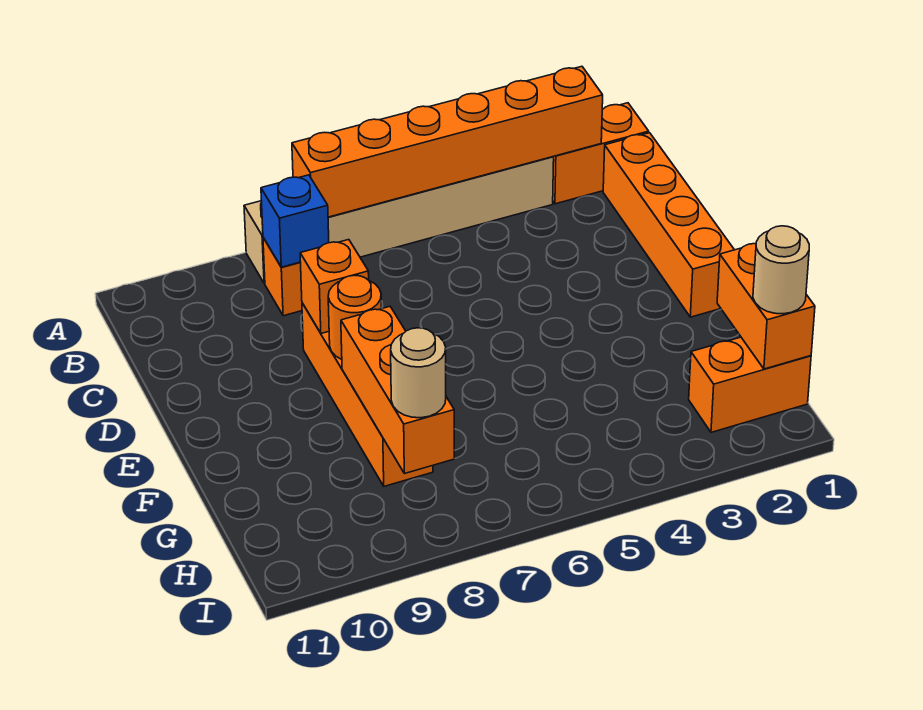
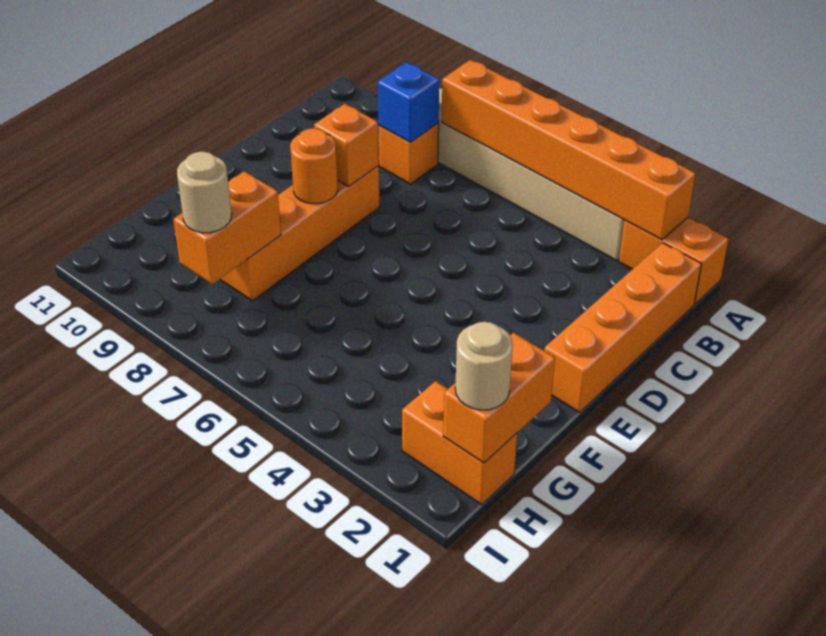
orange 1x3 brick [341,307,454,474] -> orange 1x2 brick [173,171,281,284]

